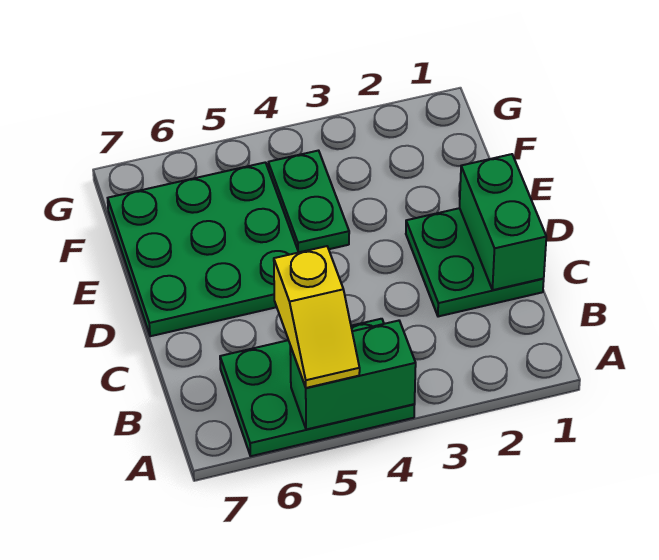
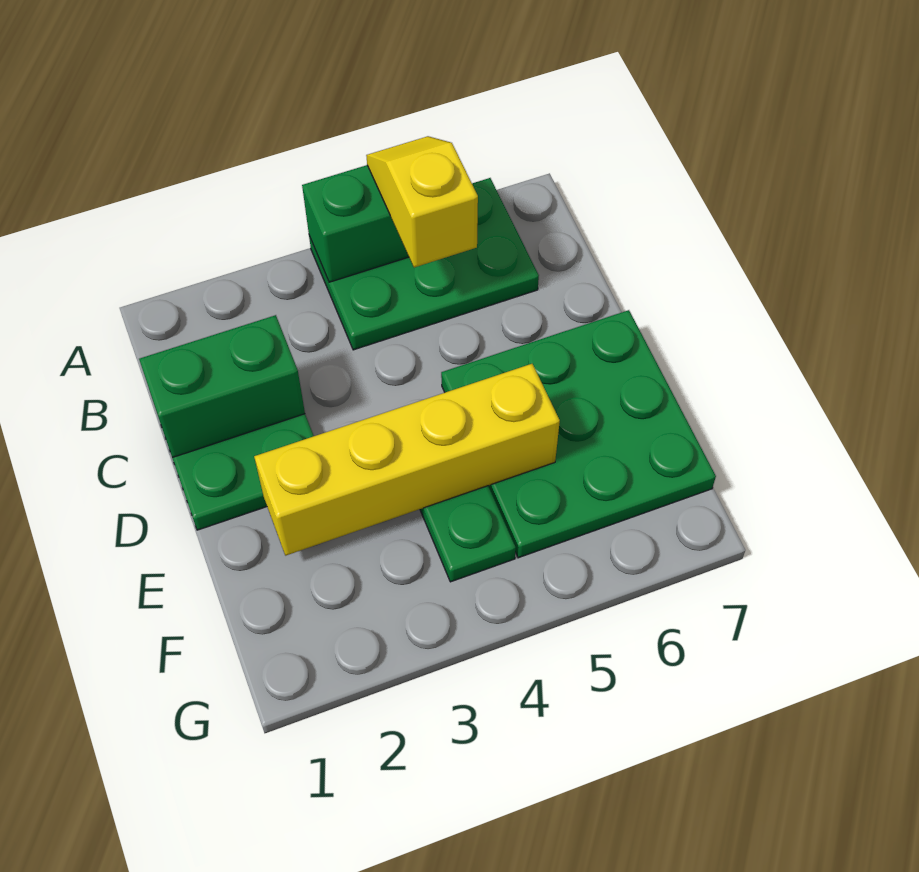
green 1x2 brick [460,154,546,290] -> green 1x2 brick turned to [139,315,305,458]
none -> yellow 1x4 brick [254,364,560,556]

